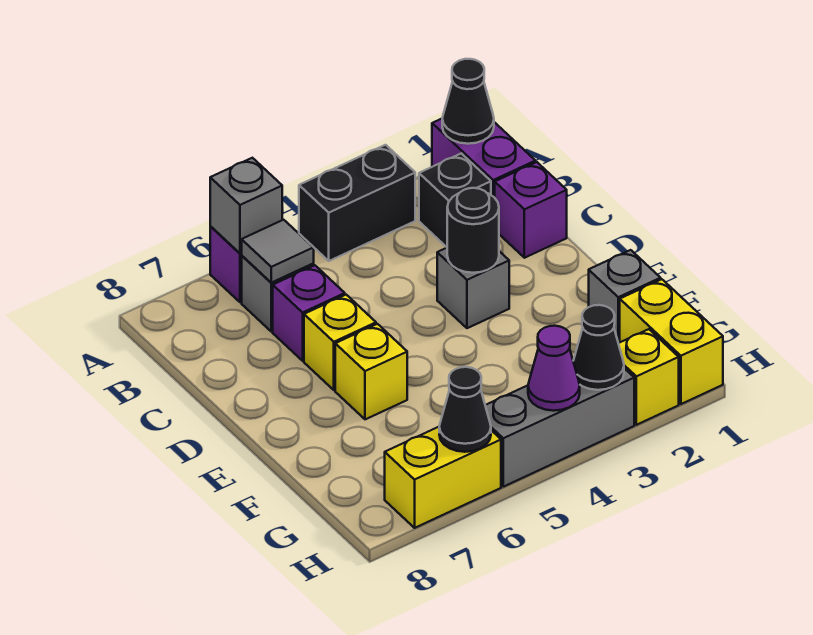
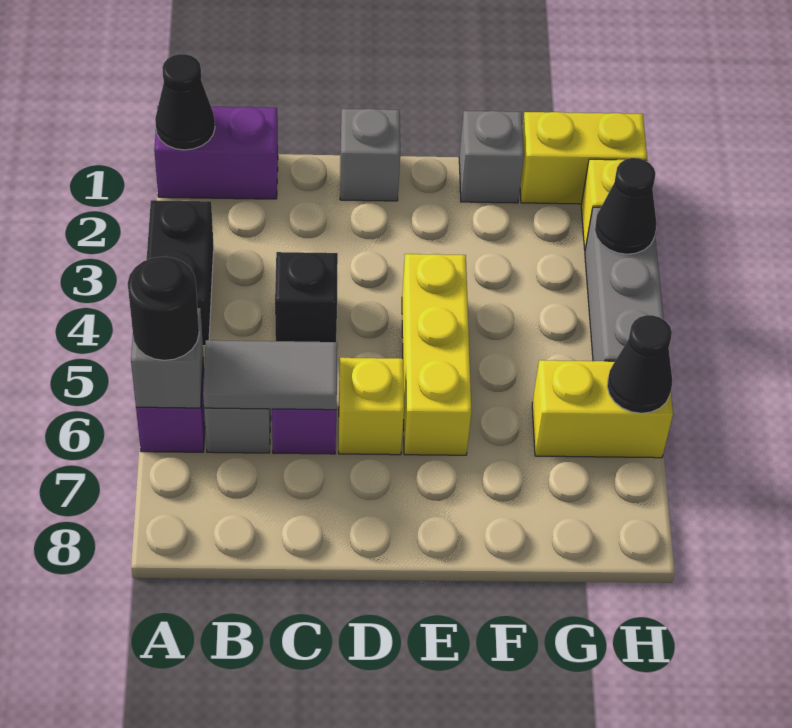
black 1x1 brick [419,153,491,247] -> black 1x1 brick moved to [275,252,338,342]
grey 1x1 tile [242,220,314,283] -> grey 1x2 tile [203,340,337,410]
purple 1x1 brick [495,162,567,258] -> none
grey 1x1 brick [437,248,509,328] -> grey 1x1 brick moved to [340,109,400,201]
black 1x1 round brick [447,188,499,273] -> black 1x1 round brick moved to [128,257,199,360]
yellow 1x1 brick [335,324,407,419] -> yellow 1x3 brick [402,254,472,455]
purple 1x1 cone [528,326,580,411] -> none
yellow 1x2 brick [385,427,501,528] -> yellow 1x2 brick turned to [532,360,673,458]

